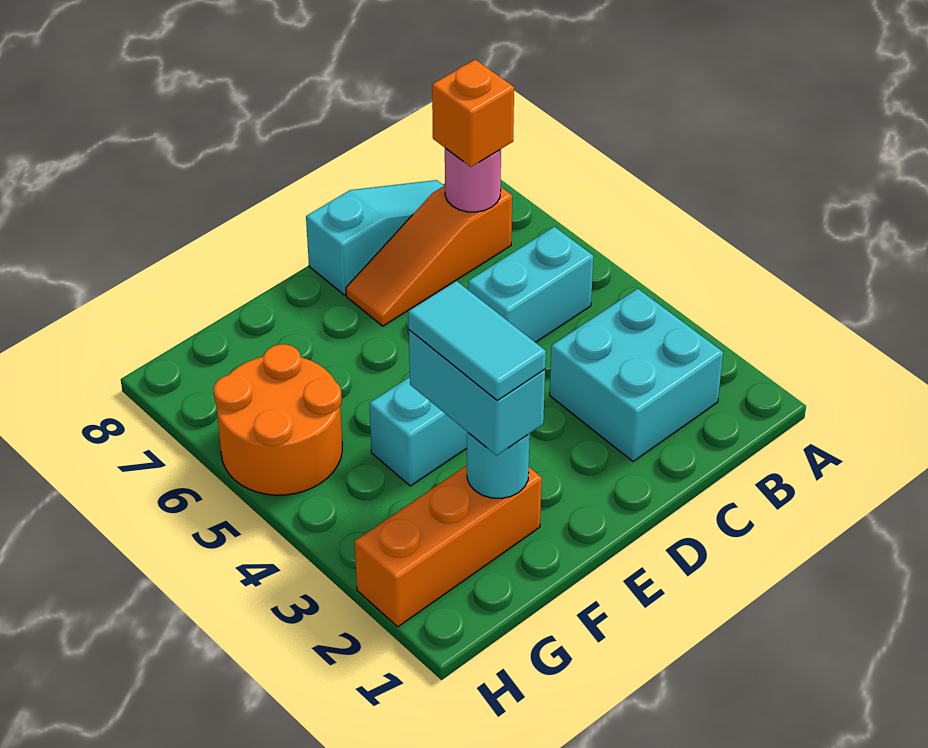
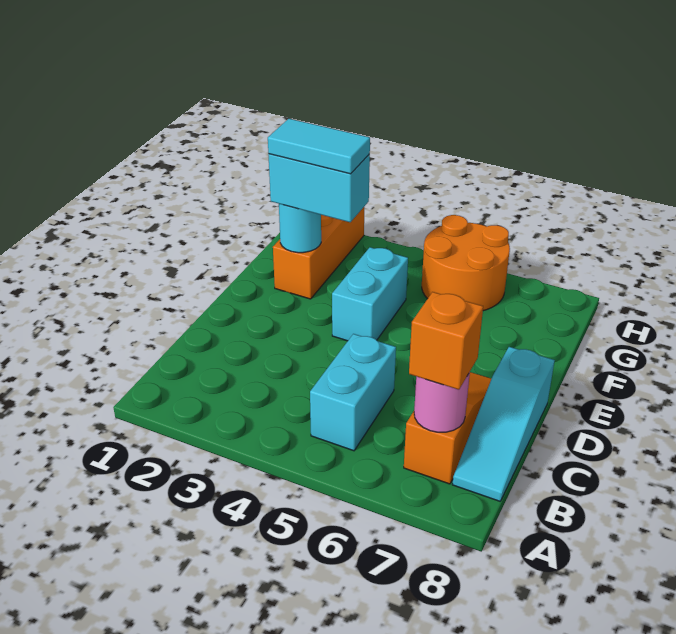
cyan 2x2 brick [550,289,723,461] -> none

